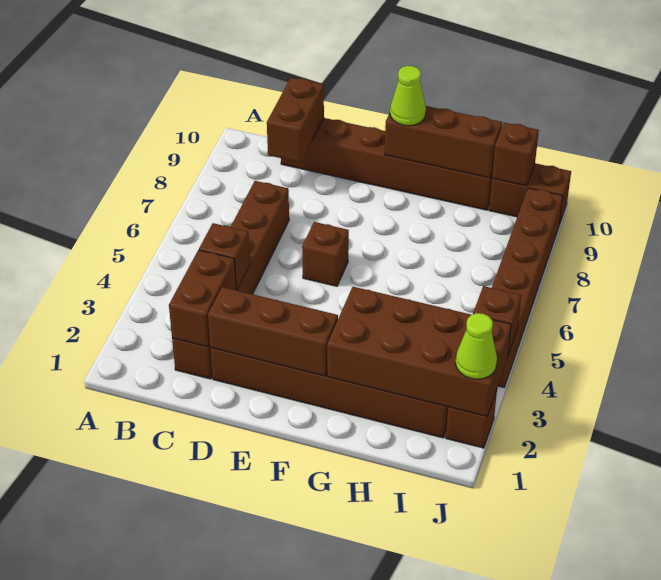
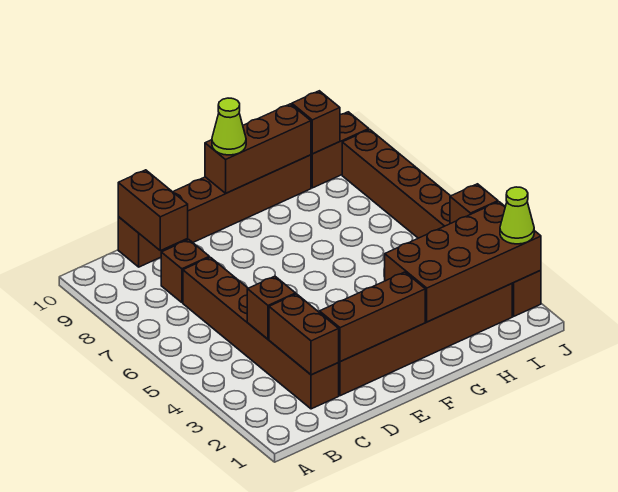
brown 1x1 brick [302,222,349,286] -> brown 1x1 brick moved to [161,240,209,302]

